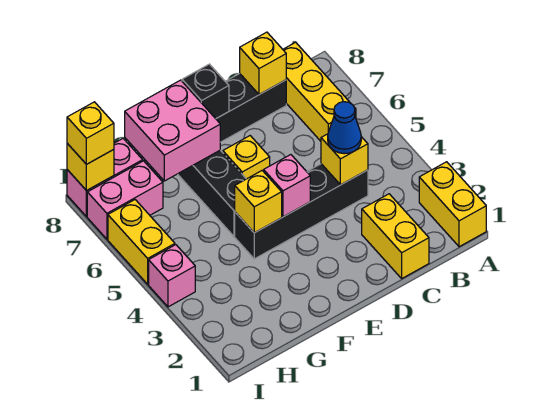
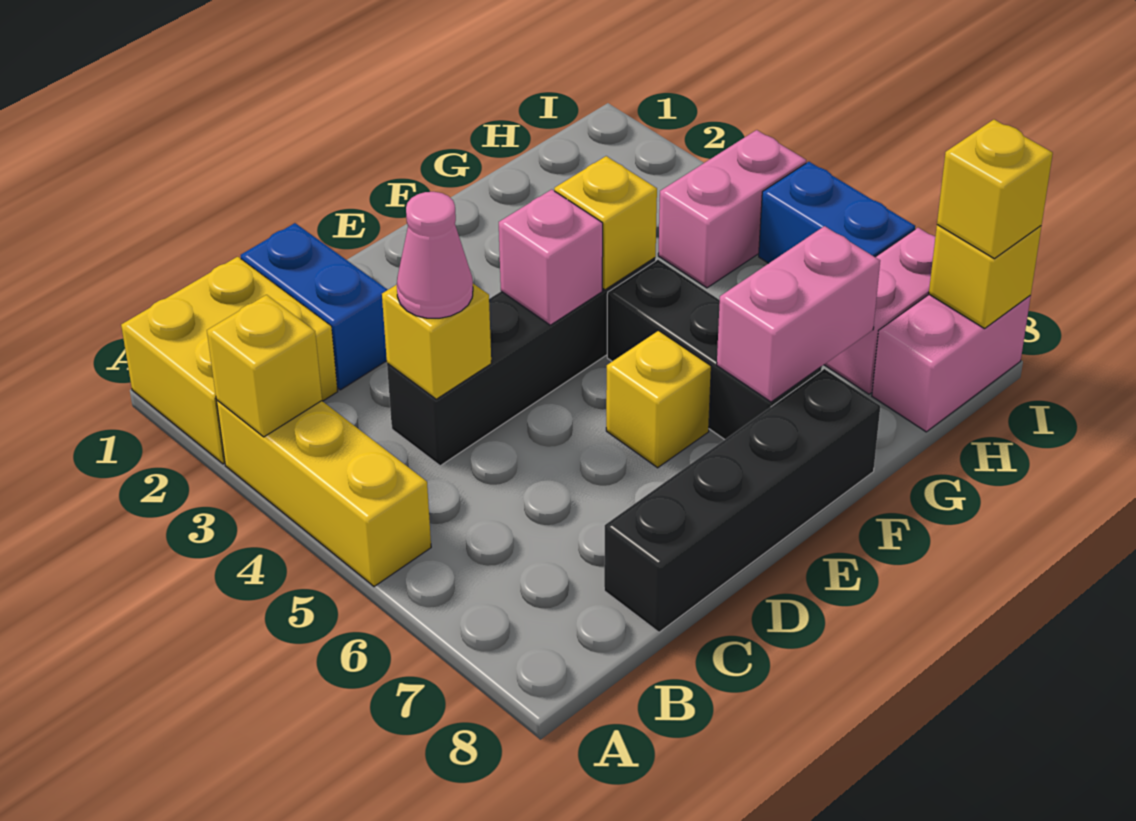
yellow 1x2 brick [419,162,486,247] -> yellow 2x2 brick [121,257,338,464]
yellow 1x3 brick [283,42,356,141] -> yellow 1x3 brick moved to [216,400,431,587]
yellow 1x2 brick [362,194,429,278] -> blue 1x2 brick [241,223,387,390]
blue 1x1 cone [328,102,361,154] -> pink 1x1 cone [397,192,473,318]
yellow 1x1 brick [240,32,286,95] -> yellow 1x1 brick moved to [207,295,322,437]
black 1x1 brick [182,64,229,119] -> none
pink 2x2 brick [125,80,220,181] -> pink 1x2 brick [717,226,880,402]
pink 1x1 brick [149,245,195,307] -> pink 1x2 brick [658,130,806,288]
yellow 1x2 brick [108,200,175,284] -> blue 1x2 brick [759,162,915,263]

